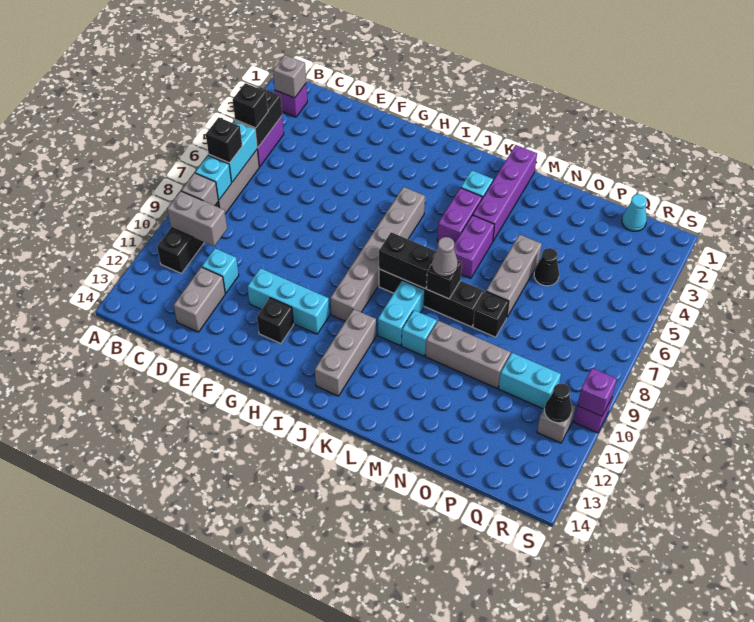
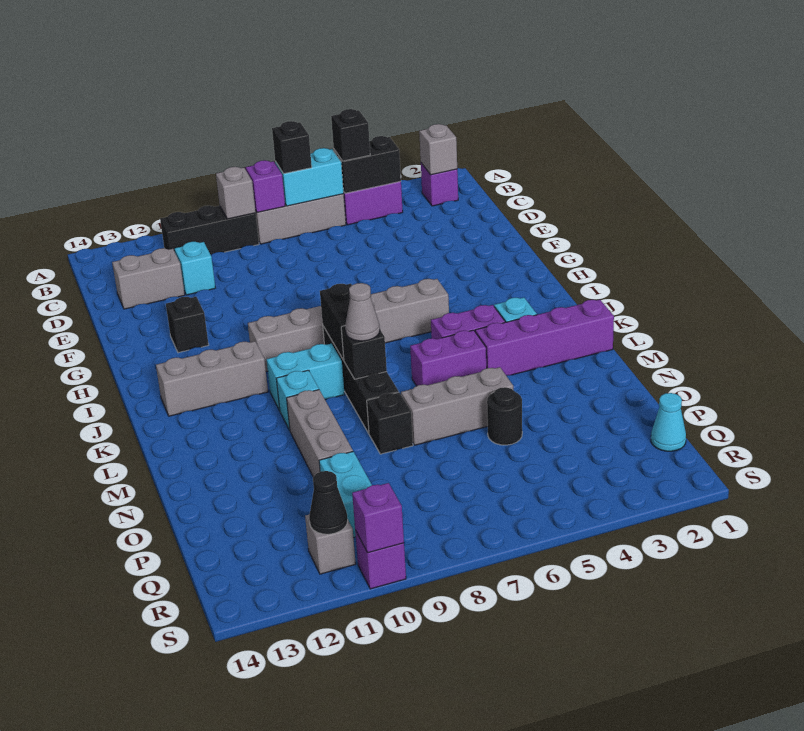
cyan 1x1 brick [195,155,232,200] -> purple 1x1 brick [246,160,285,212]
grey 1x2 brick [167,191,227,246] -> none
cyan 1x3 brick [247,268,329,334] -> none
black 1x1 cone [534,248,559,286] -> black 1x1 round brick [487,387,522,445]

